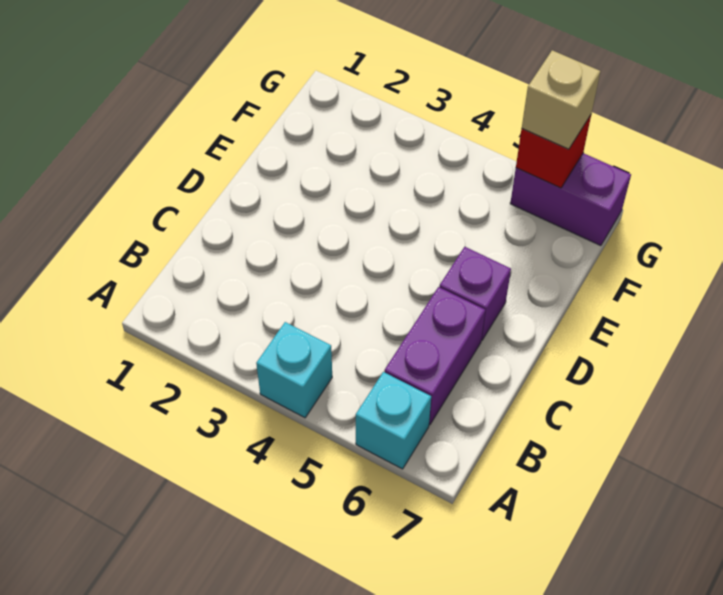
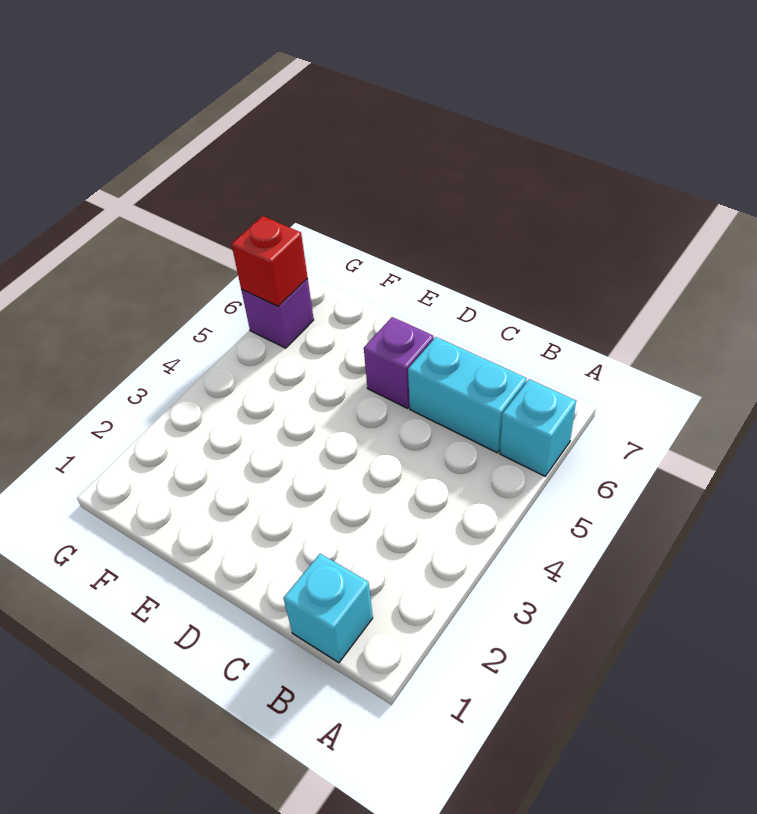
cyan 1x1 brick [256,322,332,418] -> cyan 1x1 brick moved to [284,554,373,663]
purple 1x2 brick [385,287,485,425] -> cyan 1x2 brick [408,337,527,453]
purple 1x2 brick [510,153,631,246] -> purple 1x1 brick [241,279,314,348]
tan 1x1 brick [522,50,600,149] -> none

